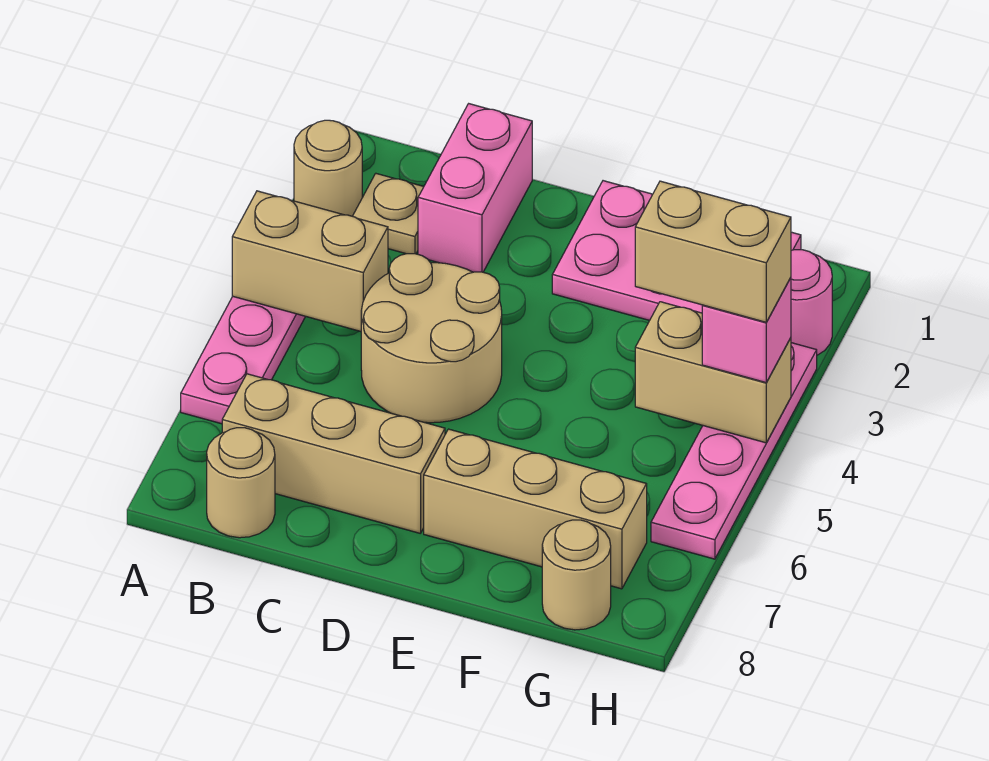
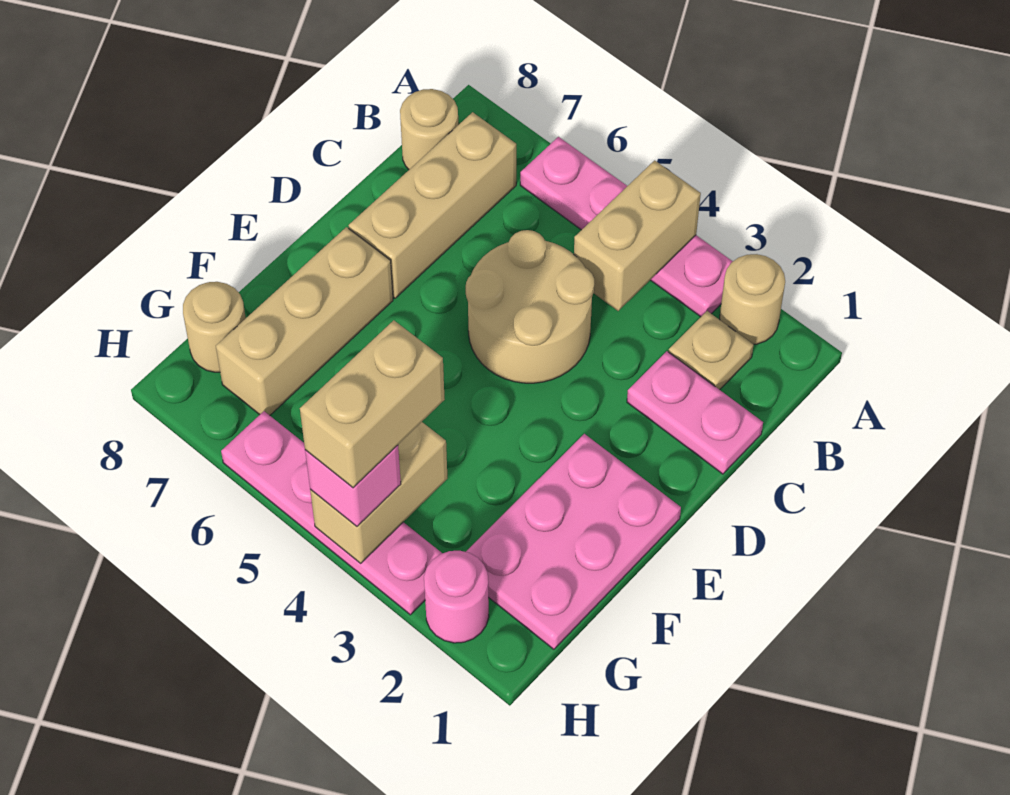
pink 1x2 brick [418,104,532,272] -> pink 1x2 plate [627,351,763,474]

